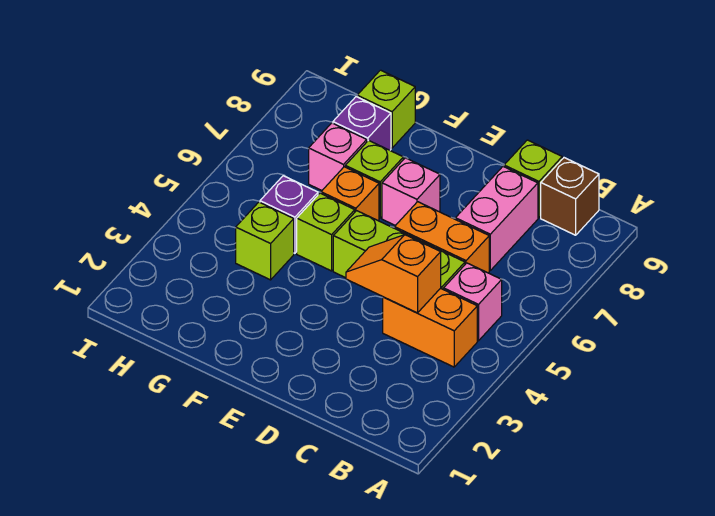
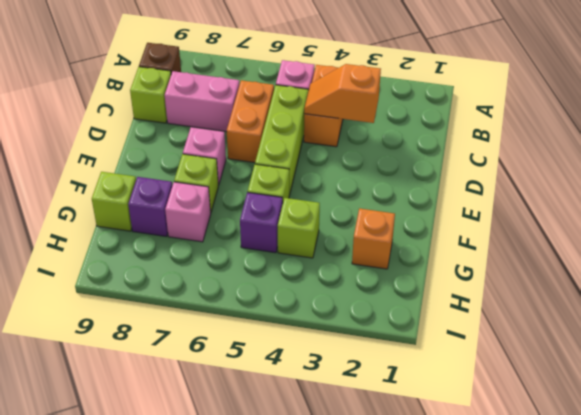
orange 1x2 slope [346,235,441,313] -> orange 1x2 slope turned to [304,64,381,123]
orange 1x1 brick [321,167,379,220] -> orange 1x1 brick moved to [352,208,395,269]

